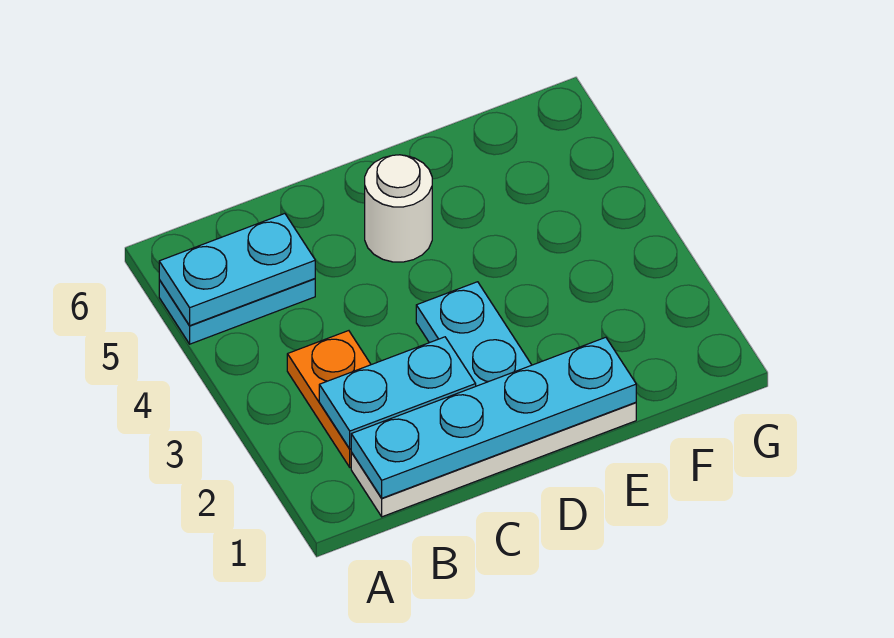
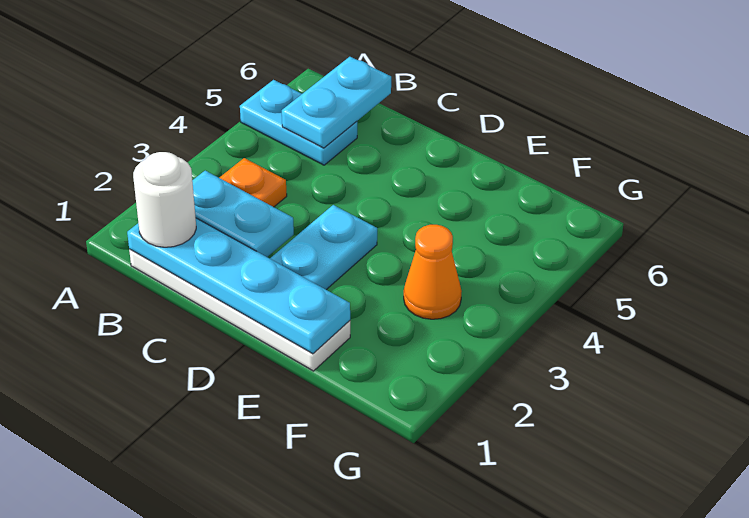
cyan 1x2 plate [159,214,315,325] -> cyan 1x2 plate turned to [282,57,391,148]
white 1x1 round brick [365,155,432,262] -> white 1x1 round brick moved to [133,152,196,247]
none -> orange 1x1 cone [404,225,462,319]

